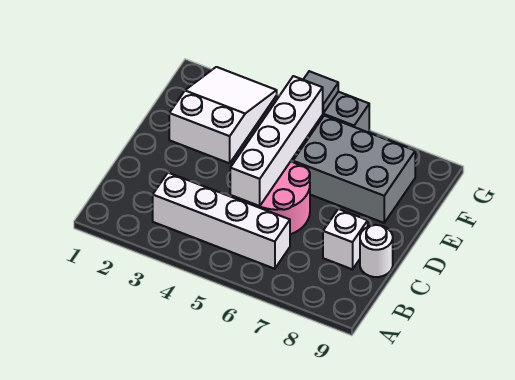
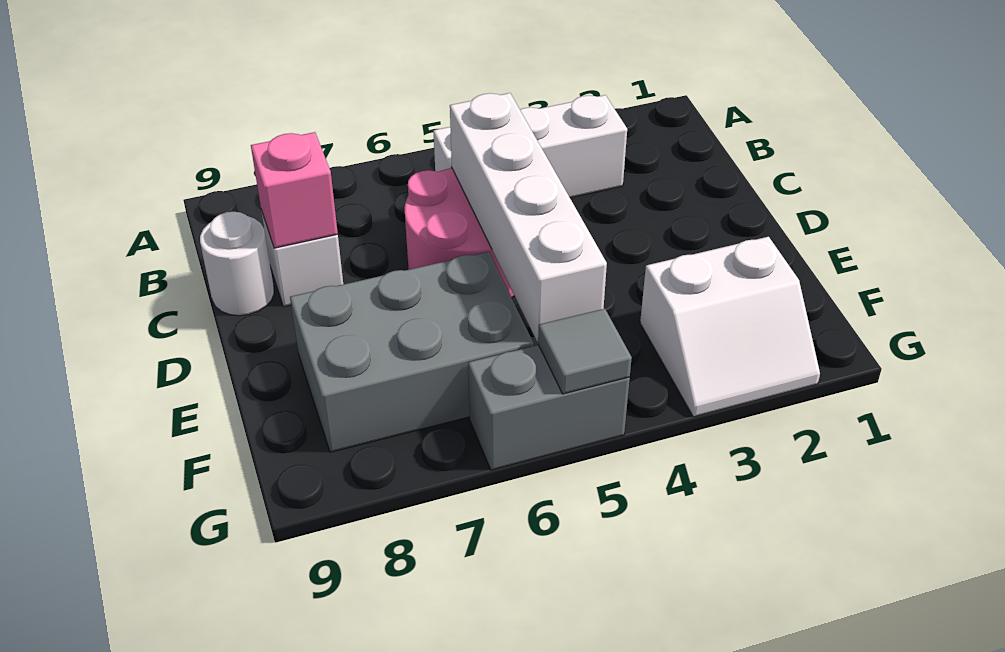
white 1x4 brick [153,173,290,269] -> white 1x3 brick [433,95,627,198]
none -> pink 1x1 brick [251,132,338,248]
white 2x3 slope [169,67,277,163] -> white 2x2 slope [640,237,820,417]

